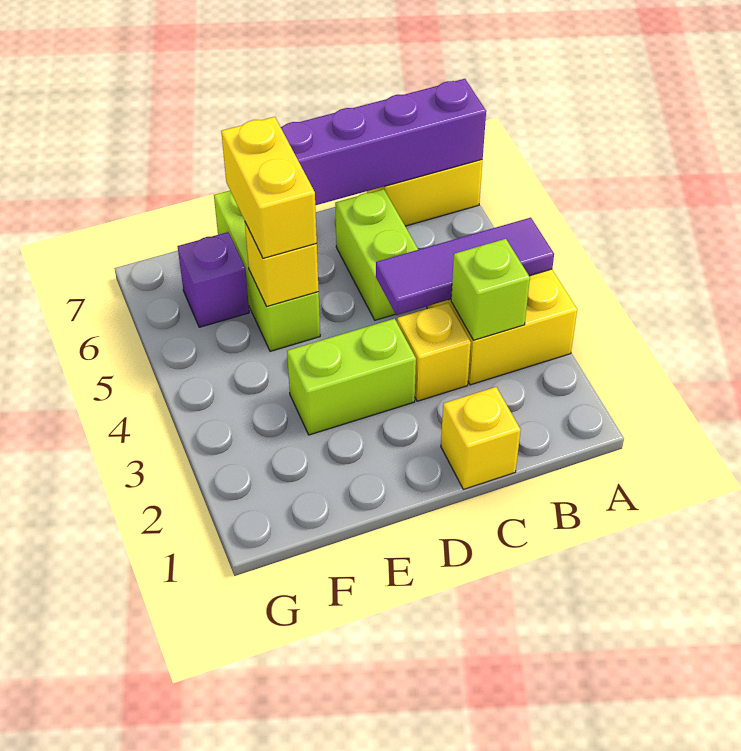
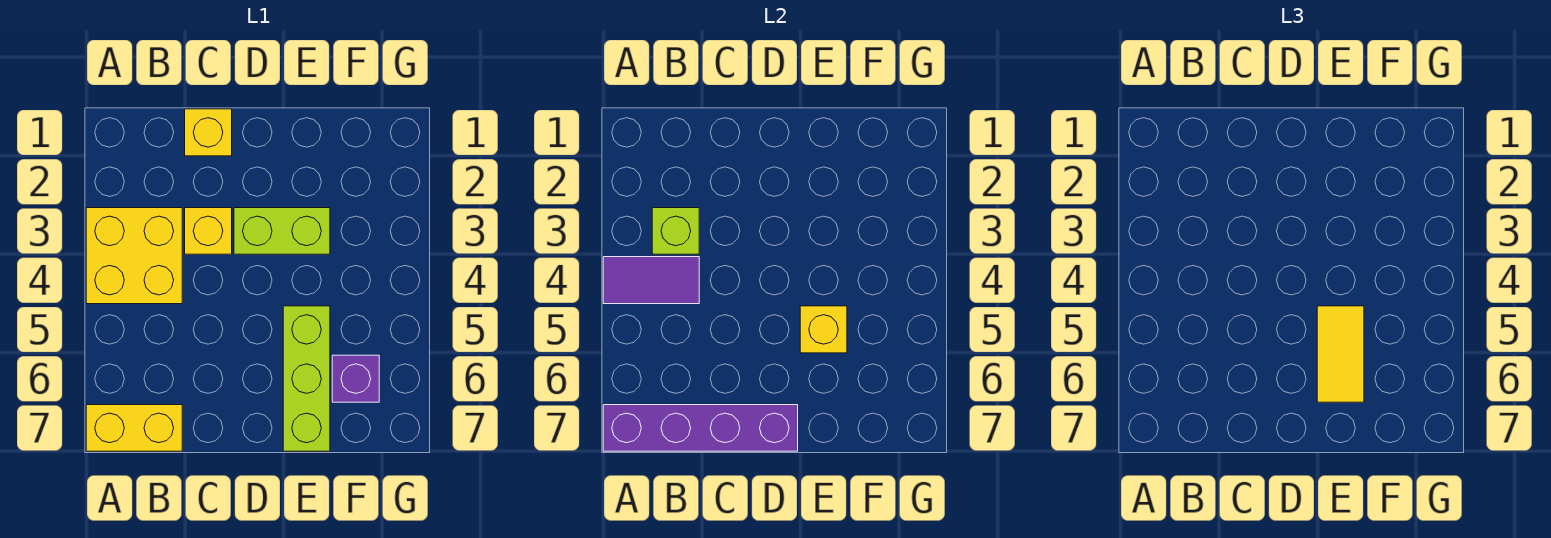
purple 1x3 tile [376,218,554,315] -> purple 1x2 tile [603,257,699,304]
lime 1x2 brick [335,189,418,320] -> none
yellow 1x2 brick [221,117,317,258] -> yellow 1x2 tile [1317,306,1364,402]

